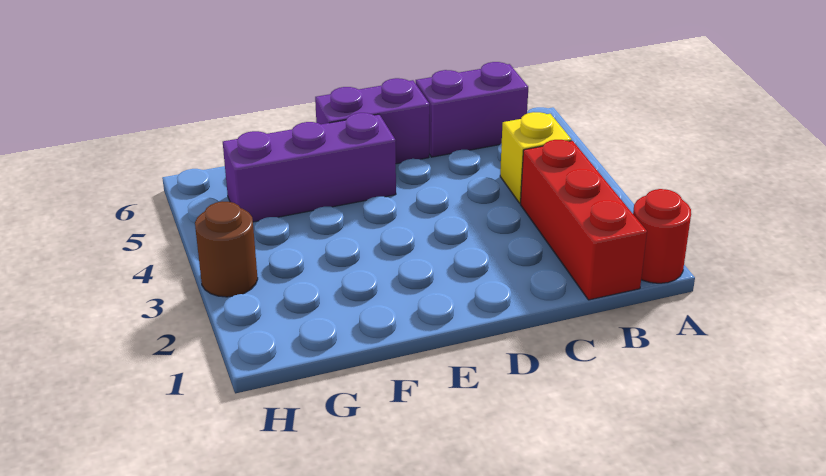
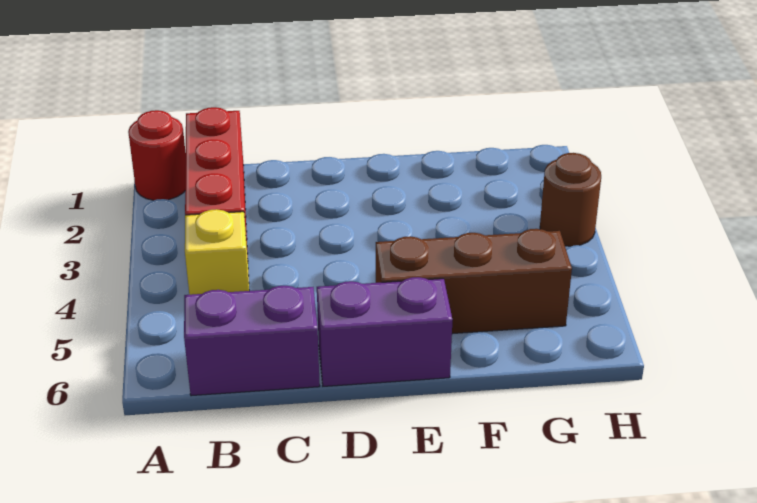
purple 1x3 brick [223,113,396,222] -> brown 1x3 brick [376,229,572,334]

